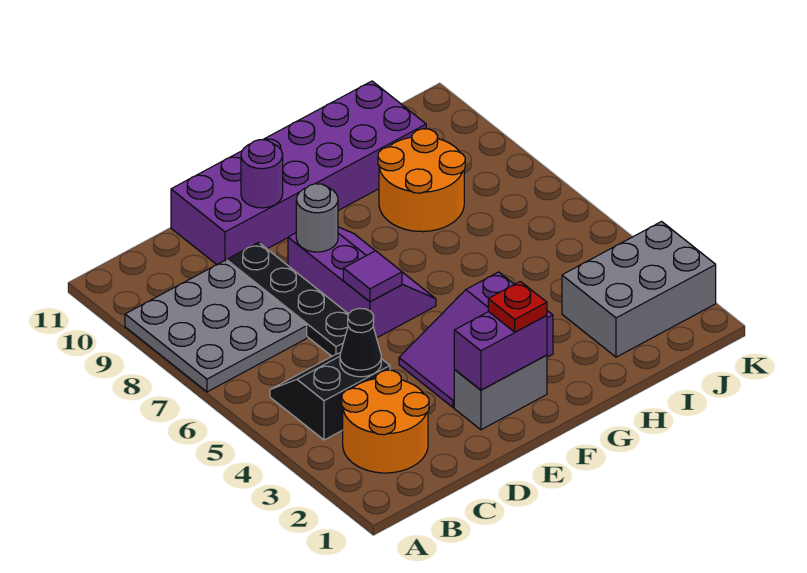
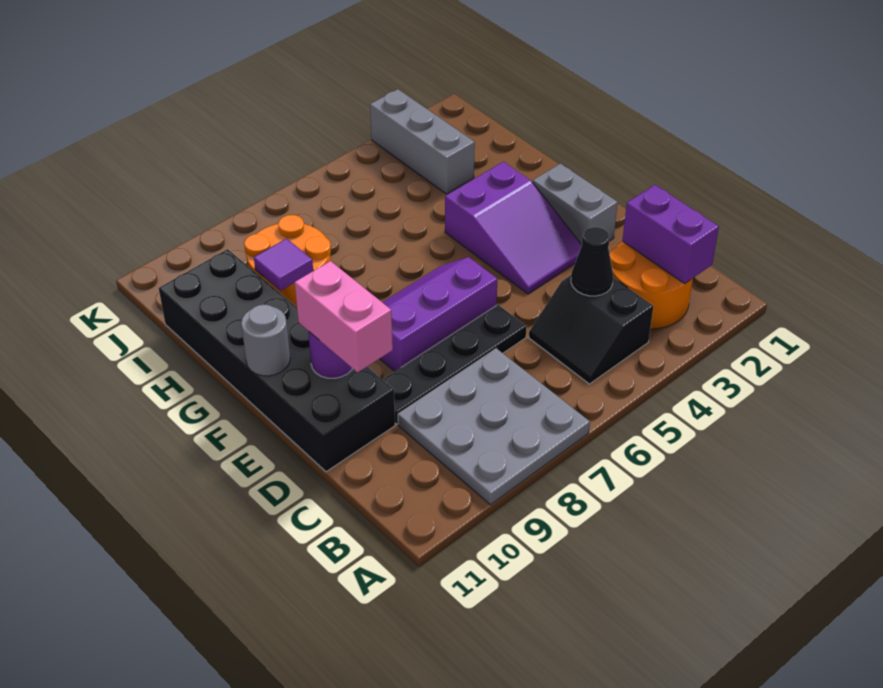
purple 2x6 brick [171,81,426,265] -> black 2x6 brick [159,249,395,472]
none -> pink 1x2 brick [295,261,393,372]
purple 1x2 brick [454,312,547,390] -> purple 1x2 brick moved to [622,185,719,284]
purple 1x1 tile [343,251,402,302] -> purple 1x1 tile moved to [254,239,313,291]
grey 1x1 round brick [296,184,338,252] -> grey 1x1 round brick moved to [241,305,290,376]
red 1x1 plate [488,281,547,332] -> none
grey 2x3 brick [562,222,716,357] -> grey 1x3 brick [370,89,475,194]

